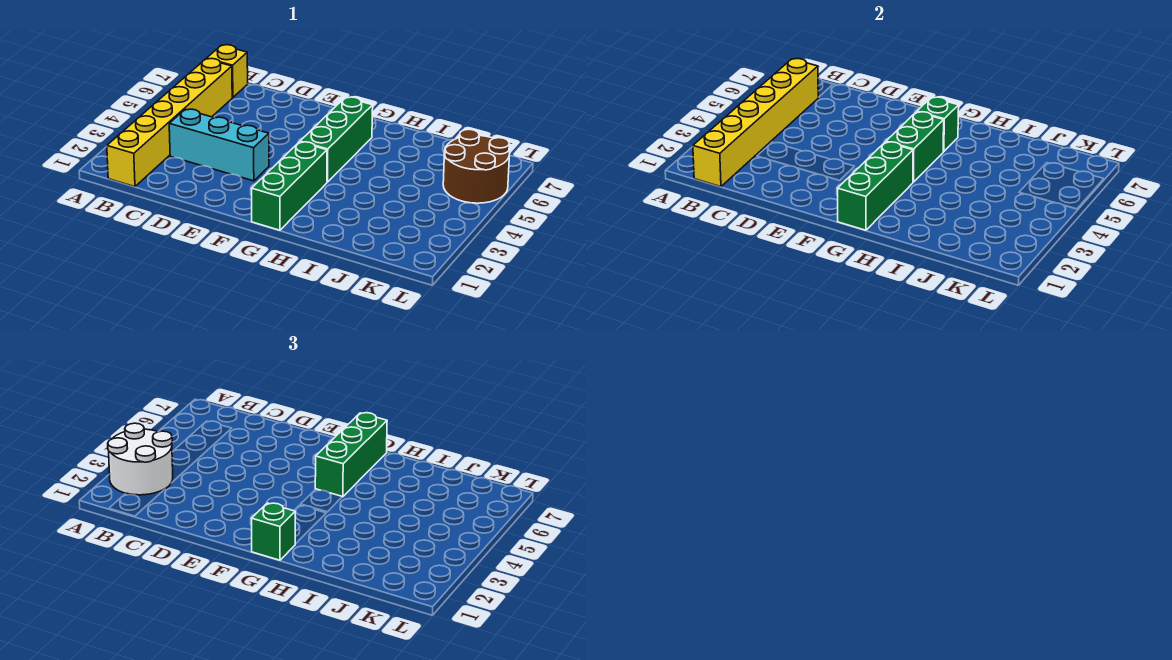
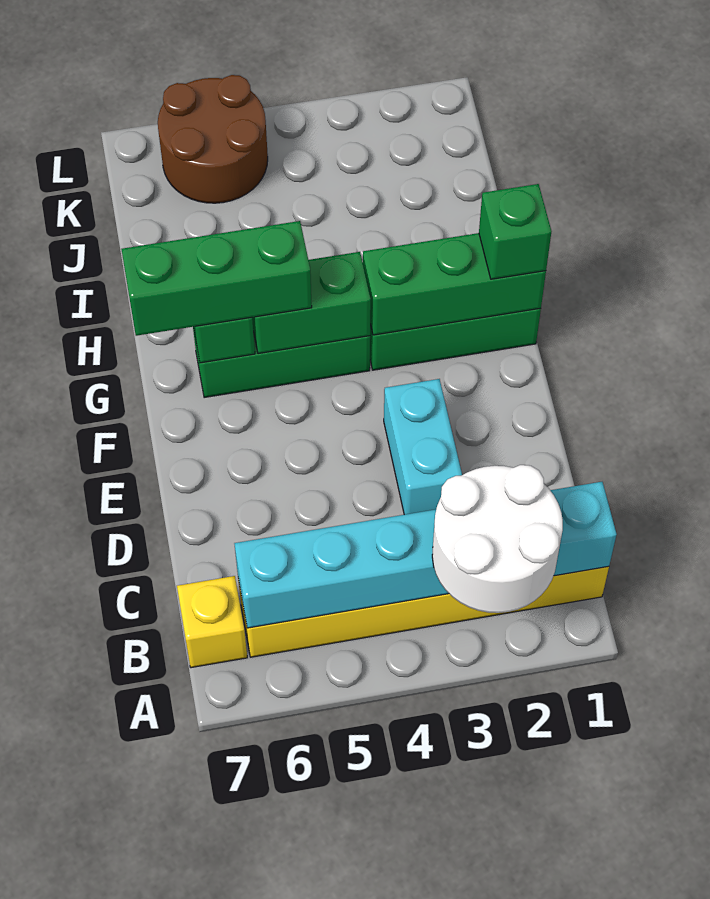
yellow 1x6 brick [693,59,818,187] -> cyan 1x6 brick [234,482,617,628]
cyan 1x3 brick [169,109,269,181] -> cyan 1x2 brick [384,379,462,515]

